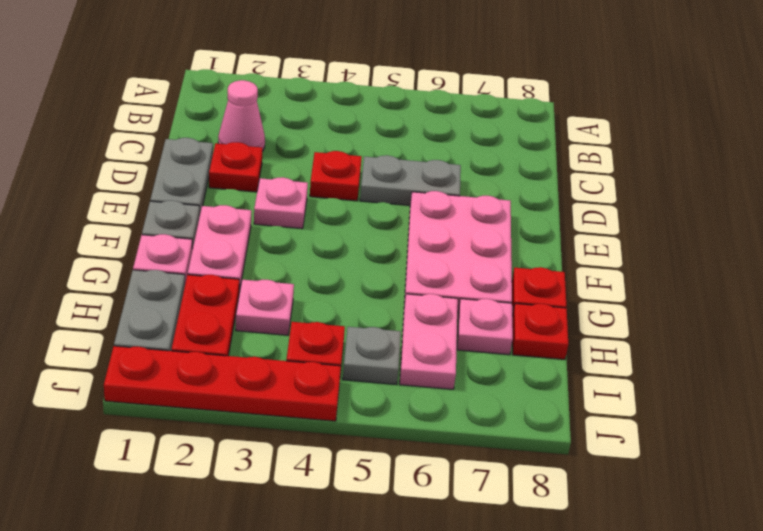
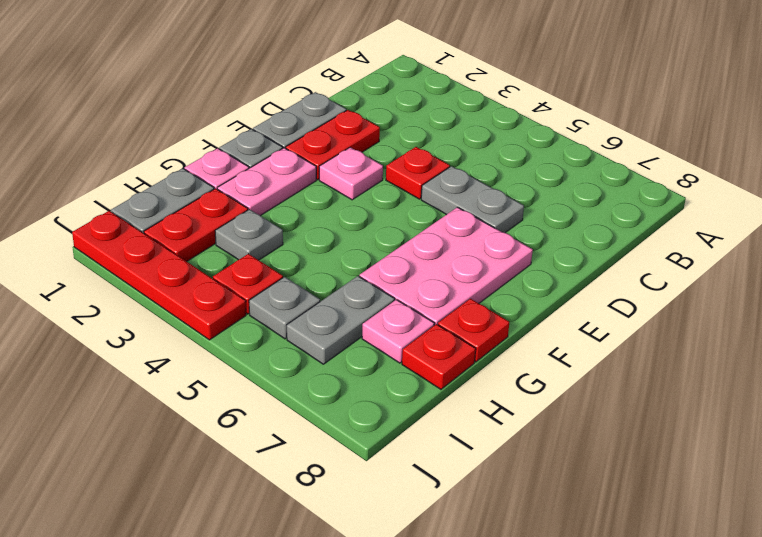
pink 1x1 cone [218,80,265,152] -> none
red 1x1 plate [209,142,262,192] -> red 1x2 plate [286,110,380,180]
pink 1x1 plate [236,280,294,335] -> grey 1x1 plate [215,209,283,260]
pink 1x2 plate [400,294,458,389] -> grey 1x2 plate [287,276,394,364]

